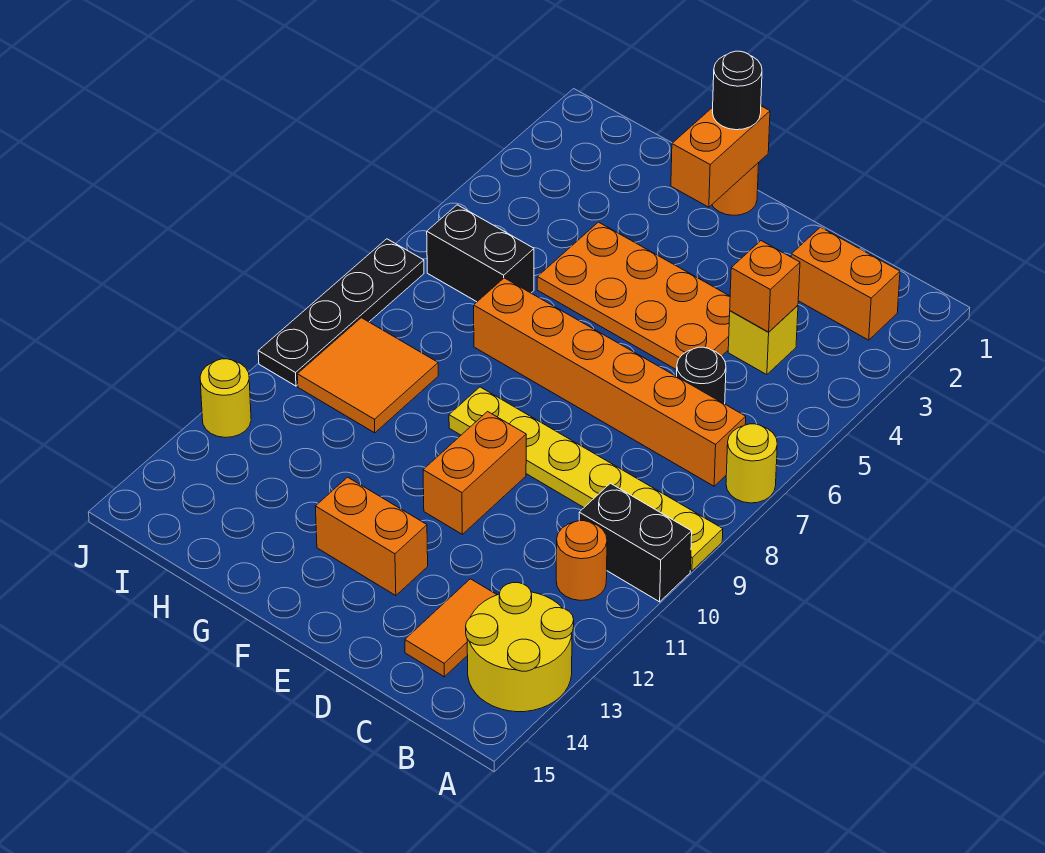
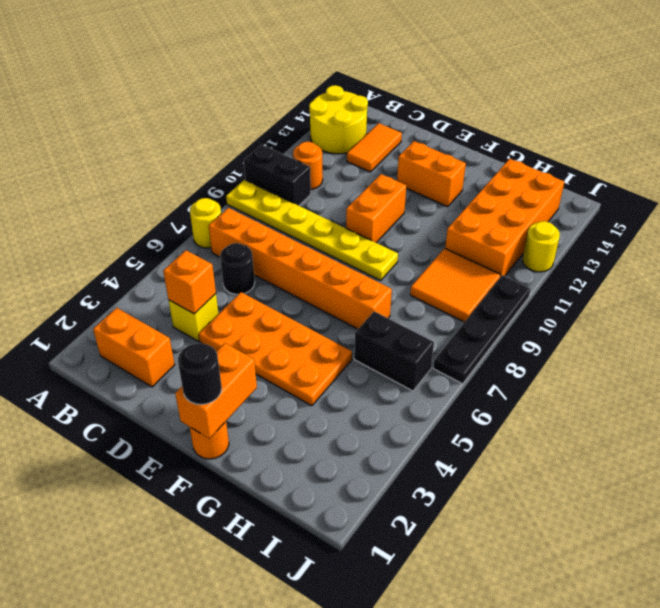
none -> orange 2x4 brick [445,159,564,277]

